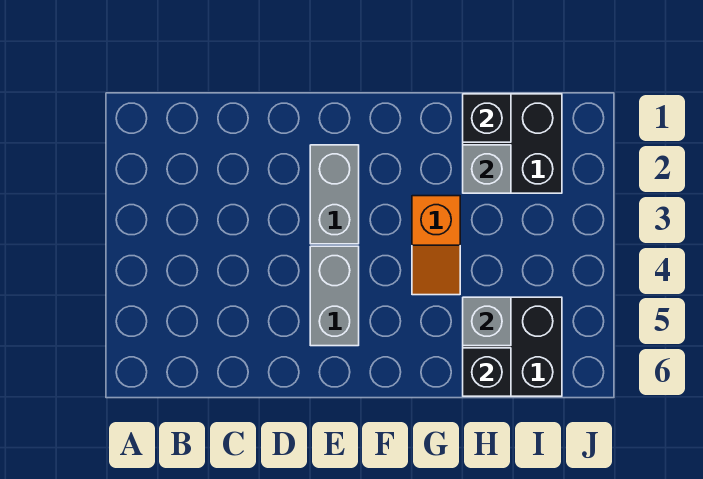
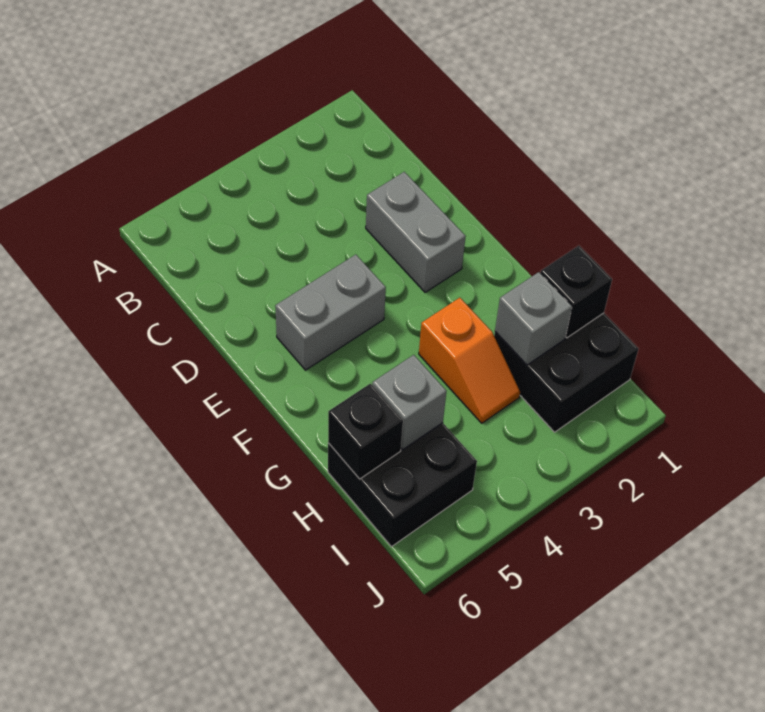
grey 1x2 brick [310,145,359,244] -> grey 1x2 brick turned to [366,172,466,293]
orange 1x2 slope [412,196,460,295] -> orange 1x2 slope turned to [419,298,520,423]

